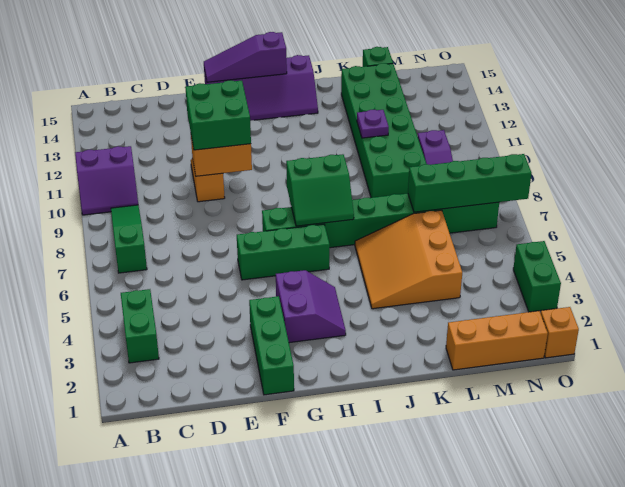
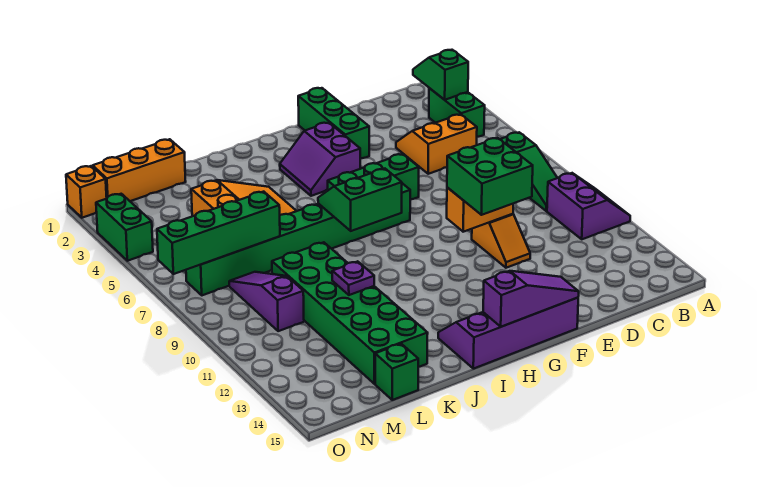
purple 2x2 slope [75,146,138,215] -> purple 2x2 slope turned to [547,173,630,239]
none -> green 1x2 slope [413,50,468,100]
none -> orange 2x2 slope [396,114,477,174]

